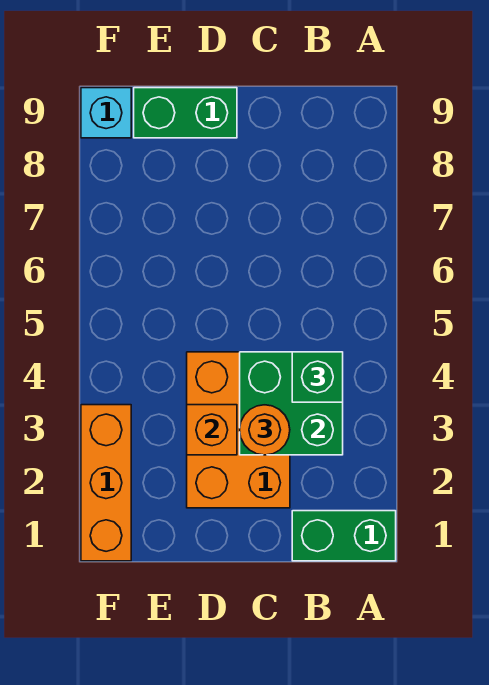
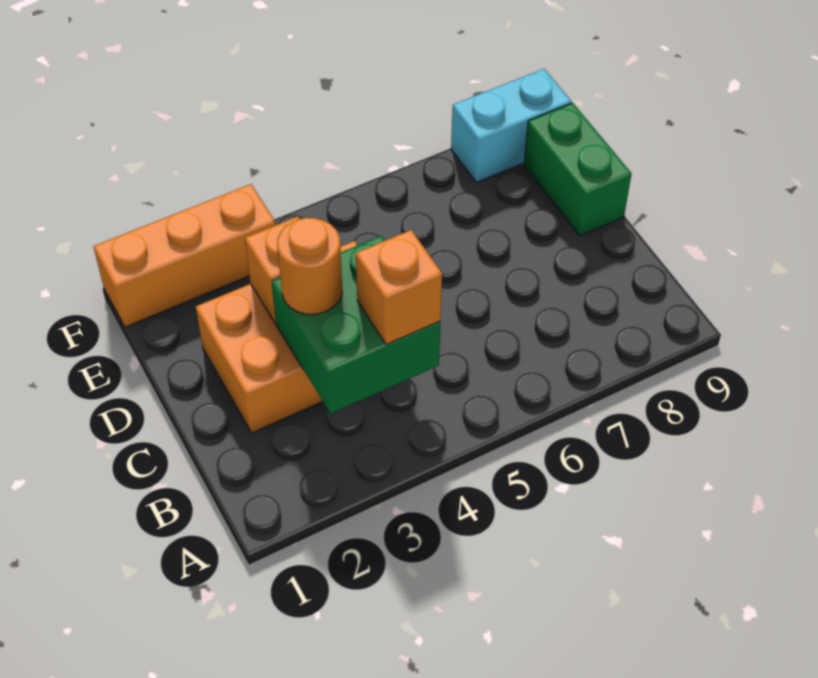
green 1x2 brick [292,511,396,561] -> none
green 1x1 brick [292,352,343,402] -> orange 1x1 brick [356,230,442,345]
cyan 1x1 brick [81,88,131,138] -> cyan 1x2 brick [451,69,571,182]

